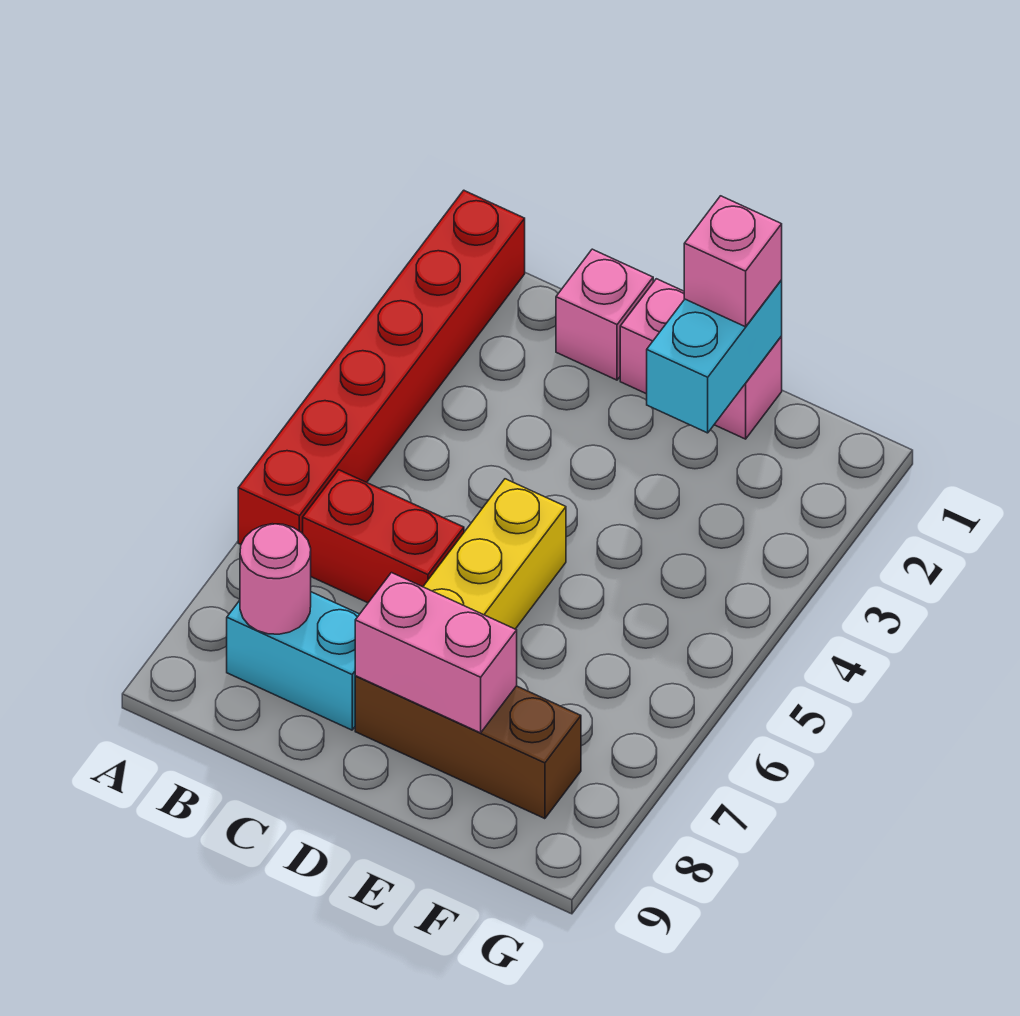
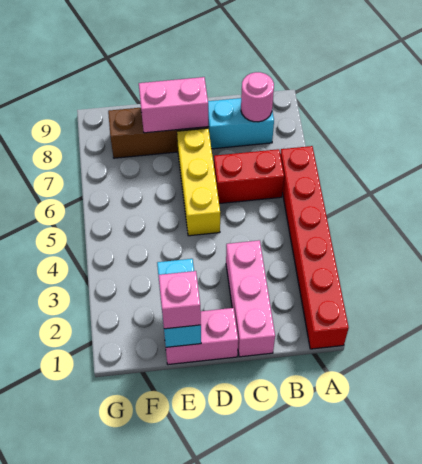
pink 1x1 brick [556,249,653,380] -> pink 1x3 brick [226,240,275,357]

